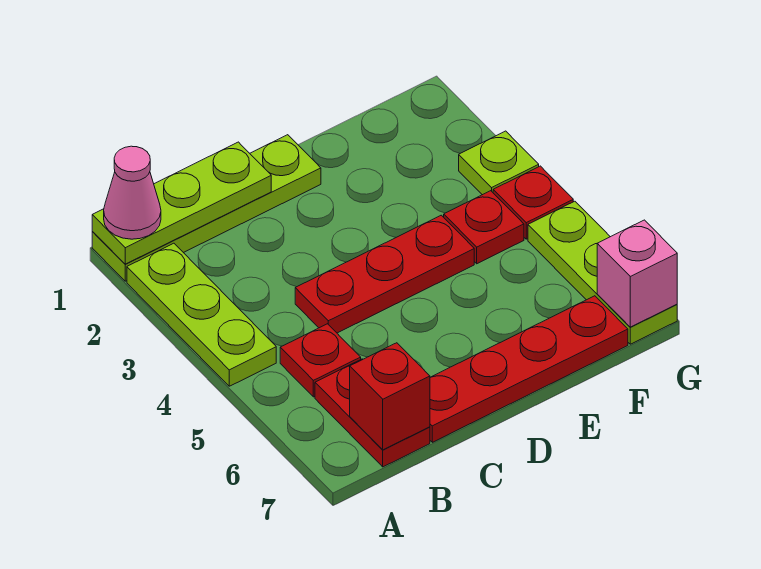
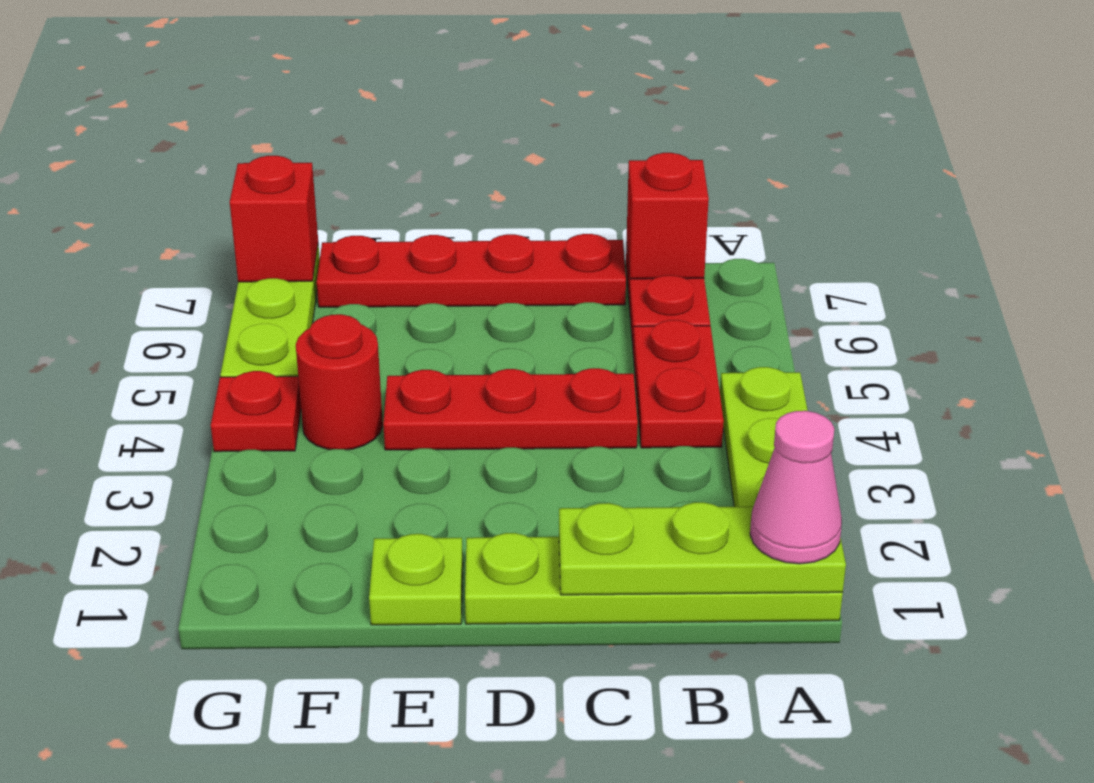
red 1x1 plate [280,324,361,397] -> red 1x2 plate [633,320,724,448]
red 1x1 plate [444,191,524,264] -> red 1x1 round brick [296,314,383,450]
lime 1x1 plate [459,131,539,195] -> lime 1x1 plate moved to [369,534,463,625]
pink 1x1 brick [597,220,677,327] -> red 1x1 brick [230,156,318,282]

